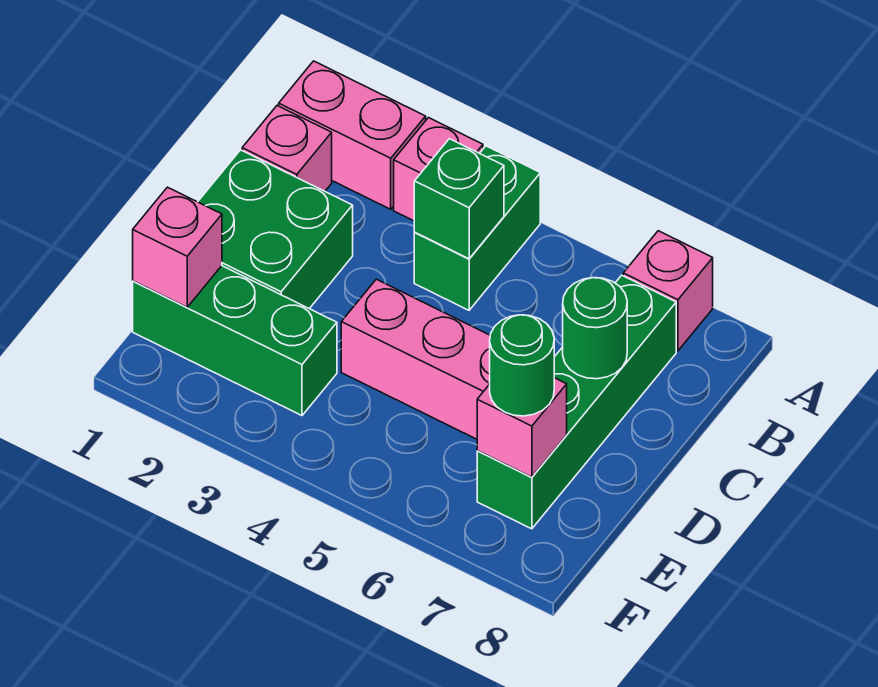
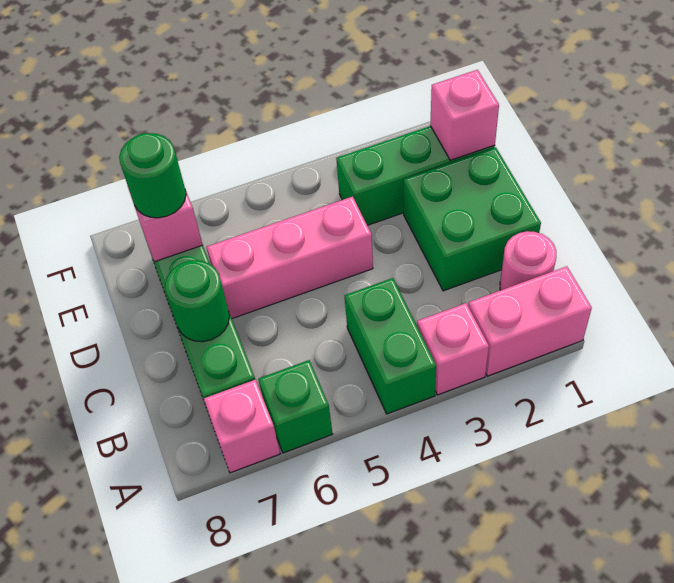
pink 1x1 brick [242,106,332,191] -> pink 1x1 round brick [500,231,556,290]
green 1x1 brick [414,139,504,259] -> green 1x1 brick moved to [258,360,332,453]

